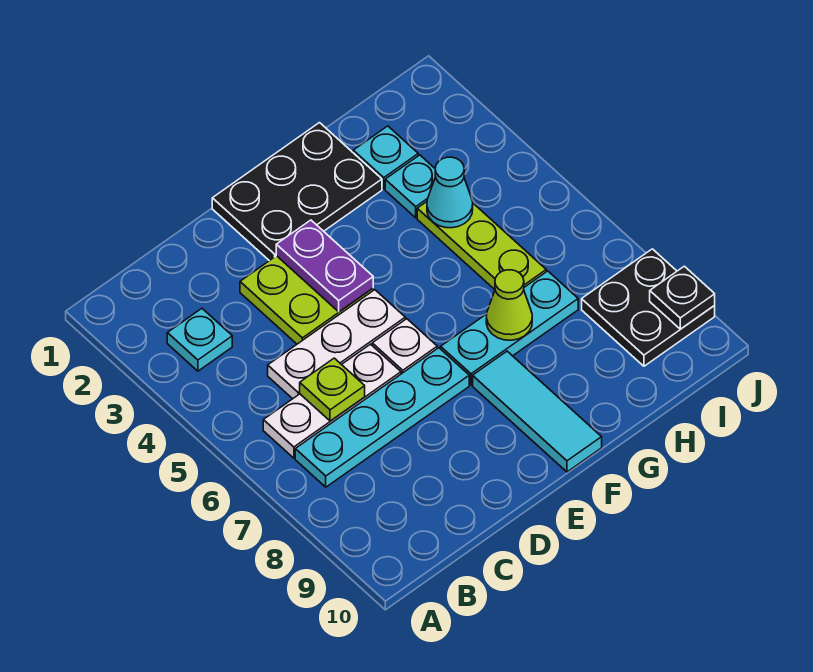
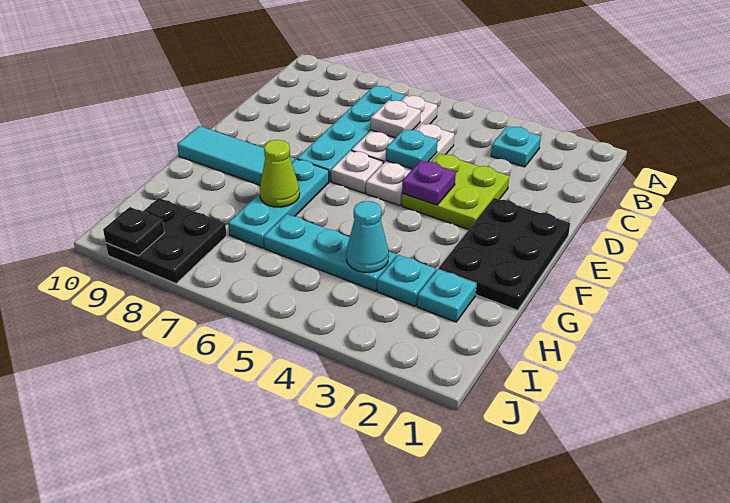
lime 1x1 plate [300,358,365,421] -> white 1x1 plate [371,100,421,138]
none -> cyan 1x1 plate [386,129,438,169]
purple 1x2 plate [276,220,373,312] -> purple 1x1 plate [402,160,456,205]
lime 1x3 plate [417,202,546,290] -> cyan 1x3 plate [264,214,396,291]

